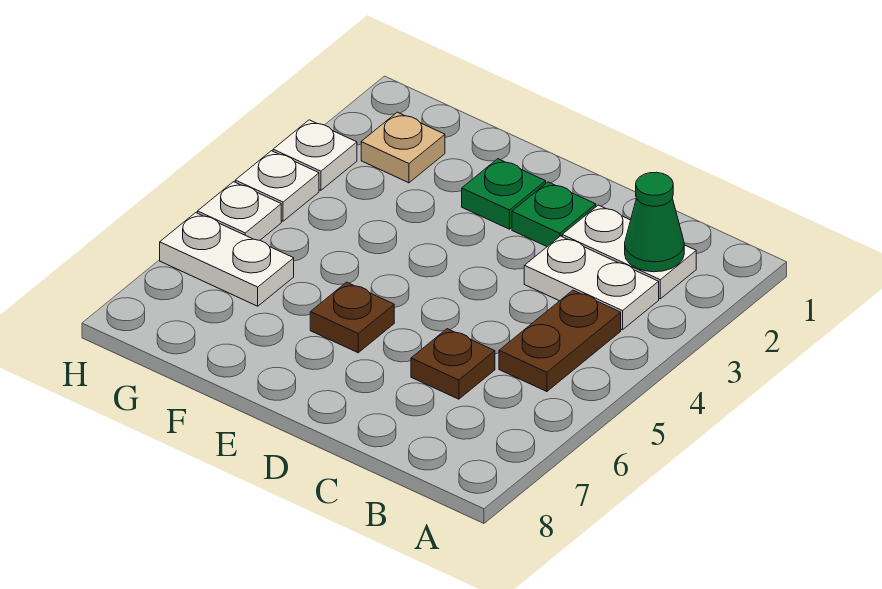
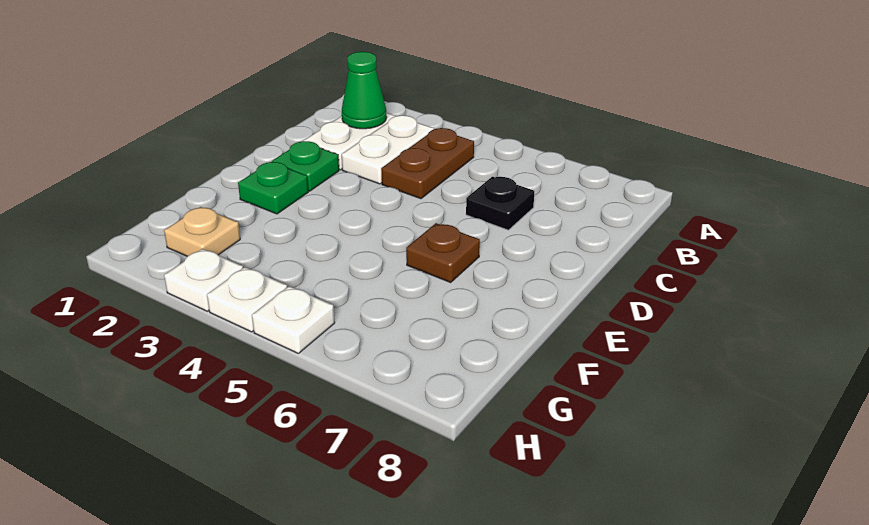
brown 1x2 plate [499,290,621,392] -> brown 1x2 plate turned to [381,128,474,199]
brown 1x1 plate [411,329,495,399] -> black 1x1 plate [466,177,534,230]
white 1x2 plate [160,213,294,306] -> none

